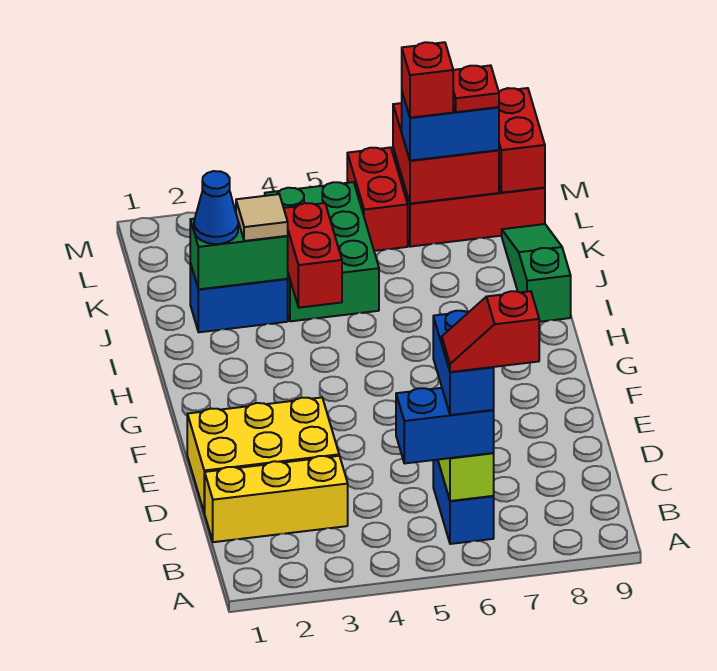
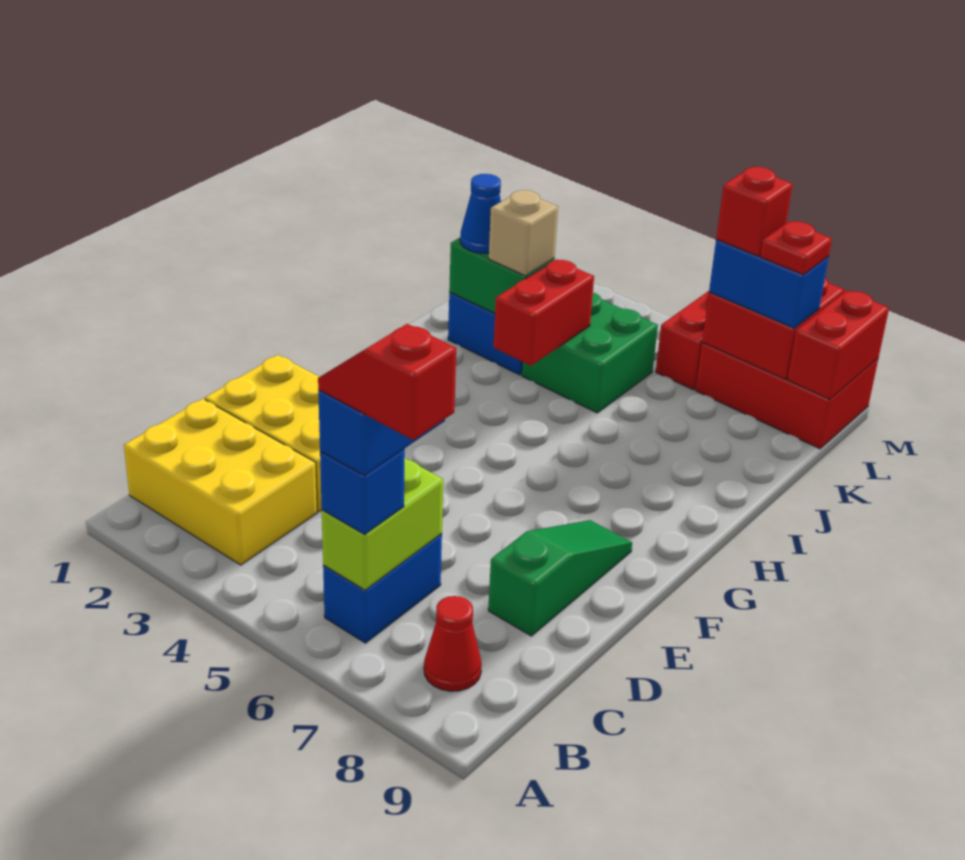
blue 1x2 brick [396,388,494,464] -> blue 1x1 brick [320,449,405,534]
none -> red 1x1 cone [424,596,481,691]
yellow 1x3 brick [205,456,348,542] -> yellow 2x3 brick [124,399,317,565]
green 1x3 slope [502,224,571,322] -> green 1x3 slope moved to [488,520,632,636]
tan 1x1 tile [236,194,288,241] -> tan 1x1 brick [489,190,558,276]
green 2x3 brick [265,182,379,321] -> green 2x2 brick [522,293,658,413]

